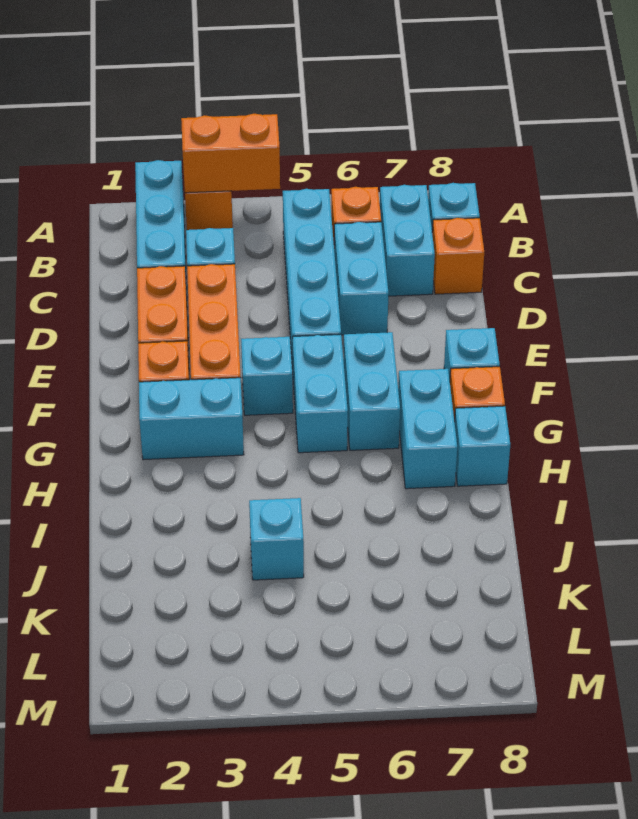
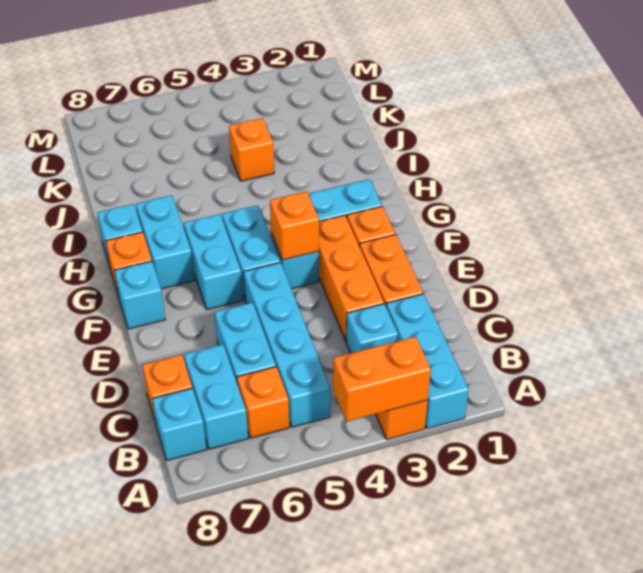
none -> orange 1x1 brick [270,192,319,260]
cyan 1x1 brick [249,498,304,580] -> orange 1x1 brick [229,118,274,181]

